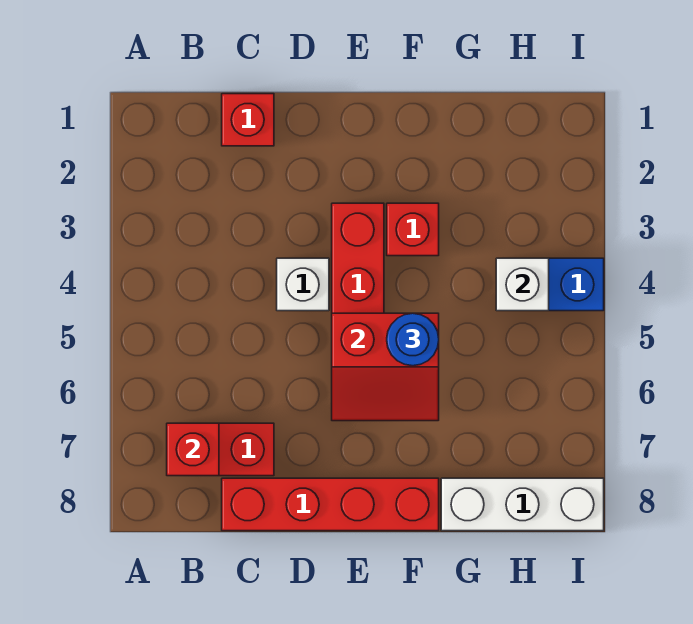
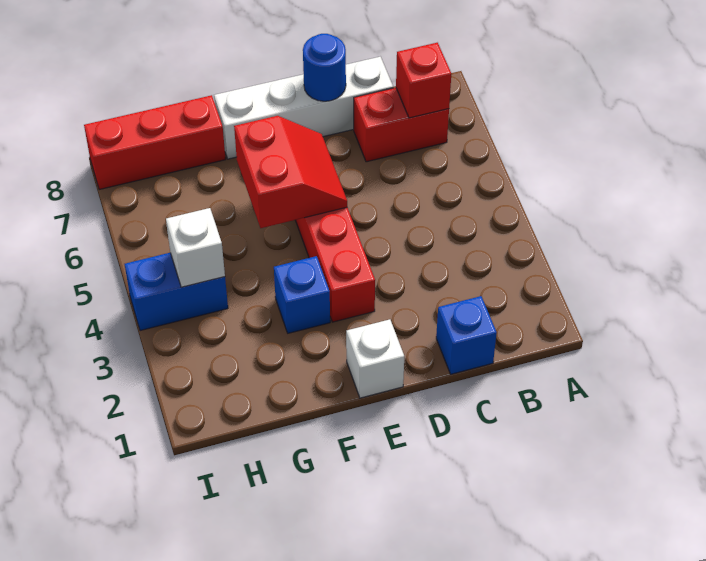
red 1x1 brick [222,94,274,146] -> blue 1x1 brick [436,296,497,374]
red 1x4 brick [222,478,439,531] -> white 1x4 brick [214,57,393,159]
white 1x1 brick [277,258,329,311] -> white 1x1 brick moved to [346,319,404,398]
red 2x2 slope [332,313,439,421] -> red 2x2 slope turned to [234,116,347,228]
red 1x1 brick [387,203,439,256] -> blue 1x1 brick [274,256,330,333]
blue 1x1 round brick [387,313,439,366] -> blue 1x1 round brick moved to [303,34,346,101]
white 1x3 brick [441,478,604,531] -> red 1x3 brick [84,95,226,190]

